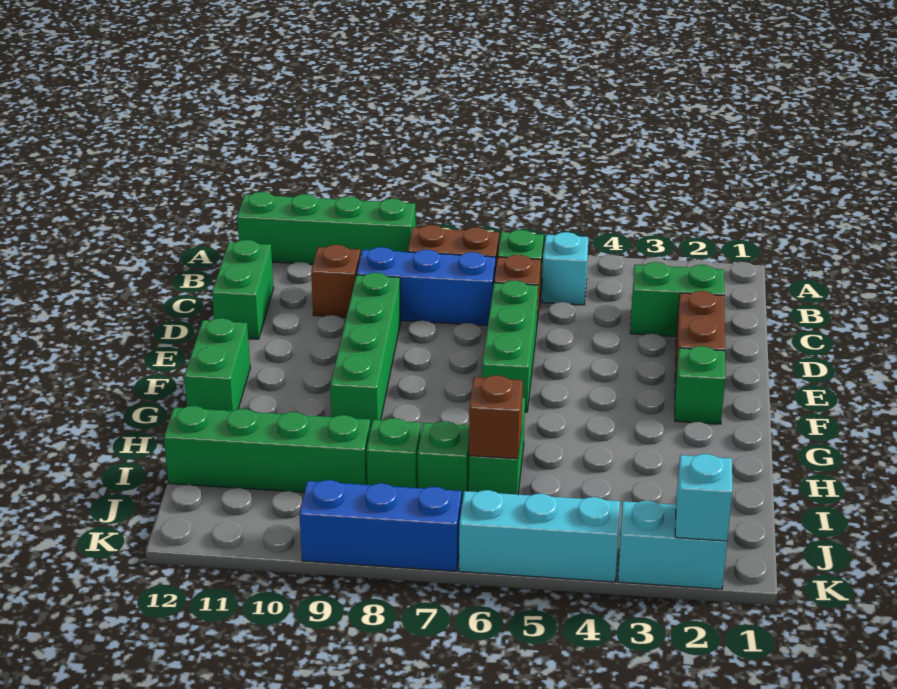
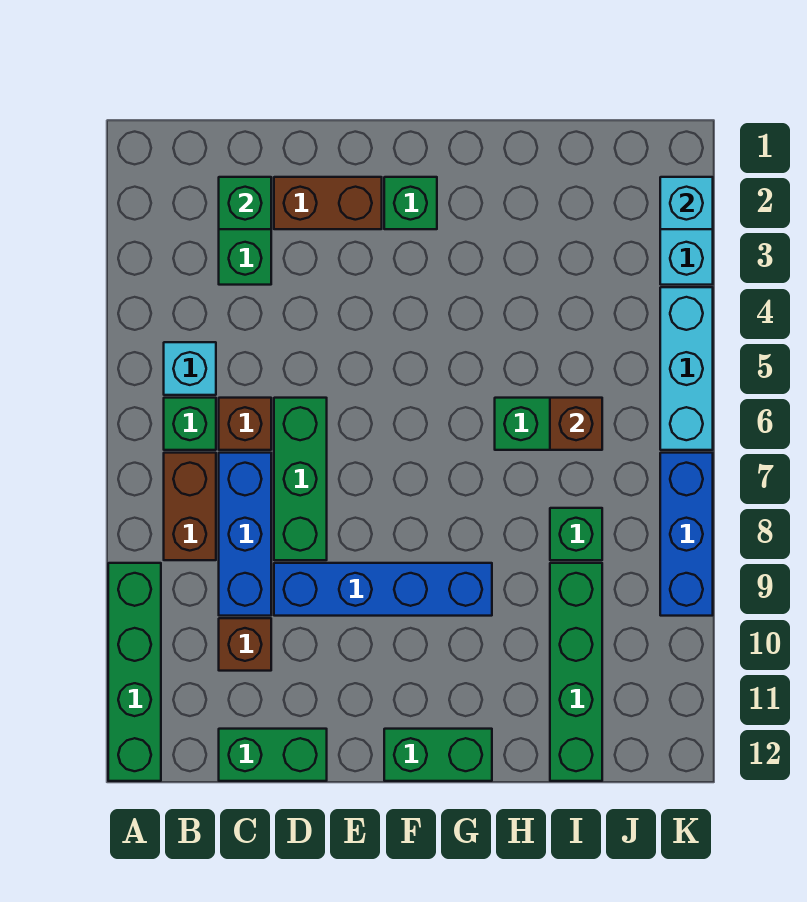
green 1x3 brick [482,280,538,412] -> green 1x3 brick turned to [274,398,327,560]
green 1x4 brick [330,273,401,427] -> blue 1x4 brick [274,563,492,616]
green 1x1 brick [418,421,469,503] -> green 1x1 brick moved to [219,177,271,229]

